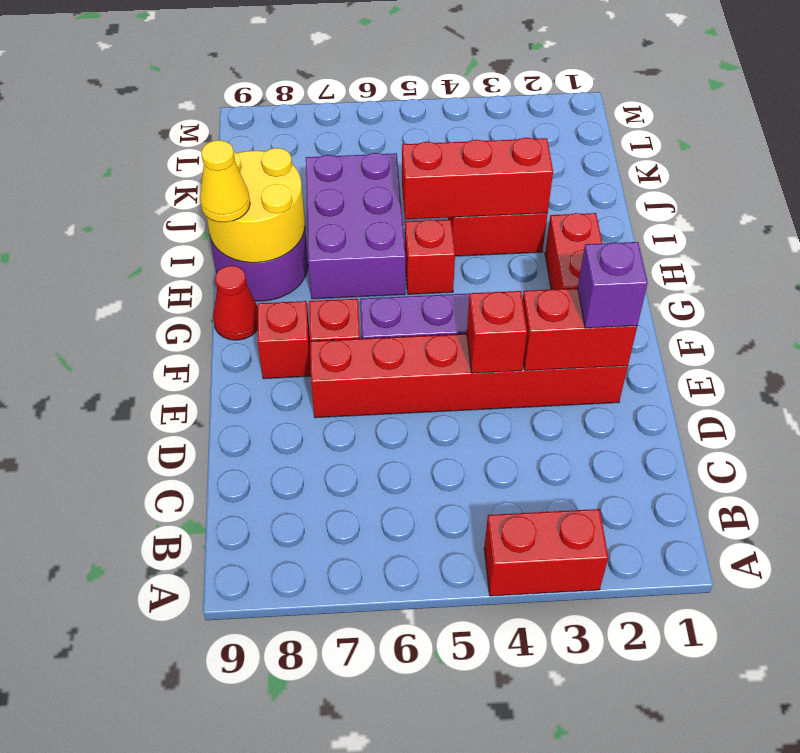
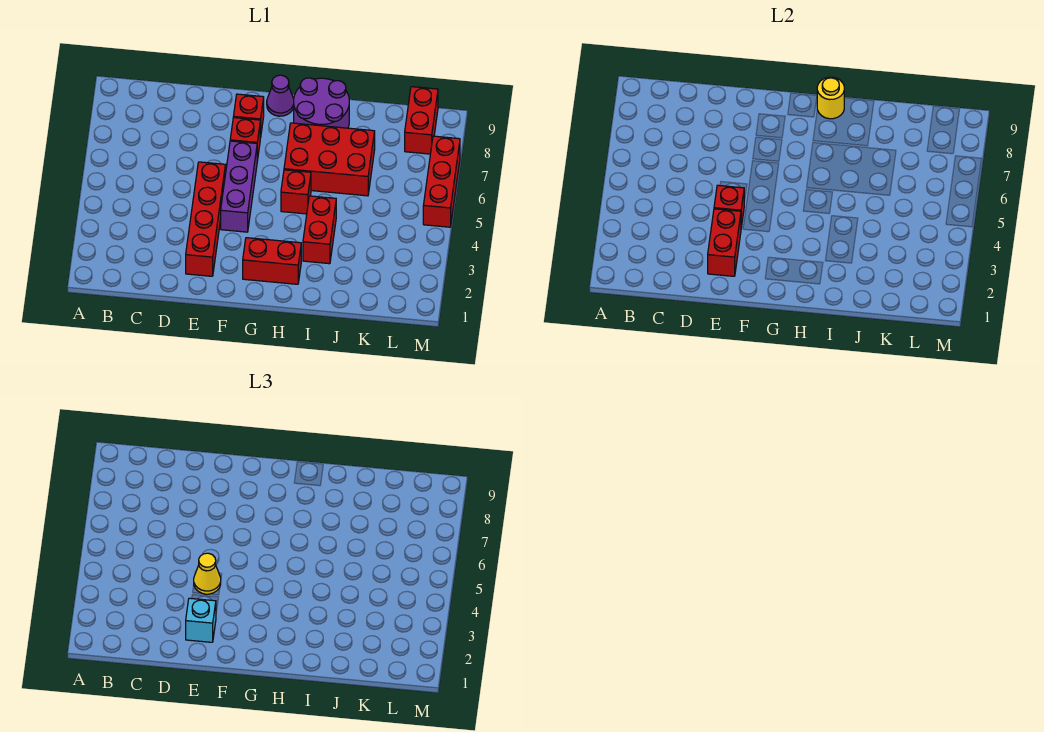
red 1x2 brick [484,509,608,596] -> red 1x2 brick moved to [405,87,438,154]
red 1x6 brick [310,334,628,418] -> red 1x4 brick [186,162,226,276]
purple 1x1 brick [578,242,648,328] -> cyan 1x1 brick [186,598,216,642]
red 1x1 cone [213,266,258,340] -> purple 1x1 cone [267,75,294,116]
purple 2x3 brick [306,153,406,299] -> red 2x3 brick [284,123,375,196]
yellow 2x2 round brick [207,148,305,263] -> yellow 1x1 round brick [817,77,844,119]
yellow 1x1 cone [200,140,250,222] -> yellow 1x1 cone moved to [194,553,221,594]
red 1x3 brick [402,137,553,219] -> red 1x3 brick moved to [423,136,460,227]

